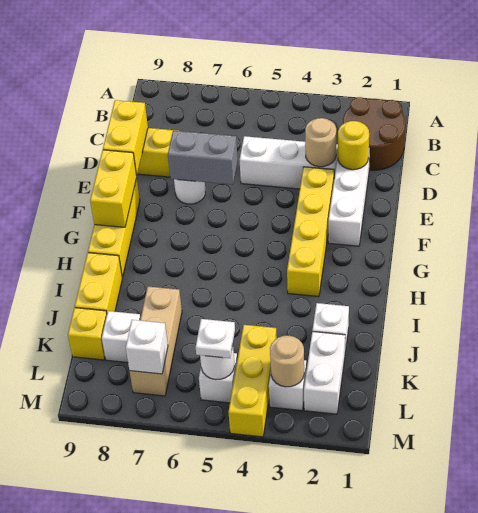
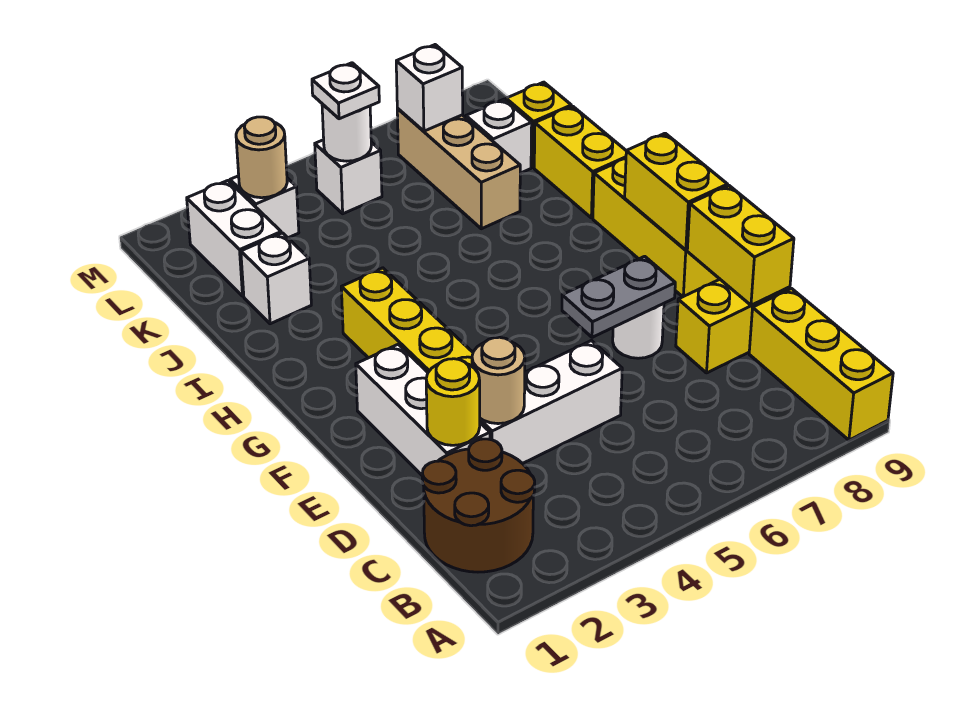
grey 1x2 brick [168,130,238,185] -> grey 1x2 plate [562,256,675,337]
yellow 1x3 brick [228,325,277,437] -> yellow 1x3 brick moved to [749,289,893,440]

